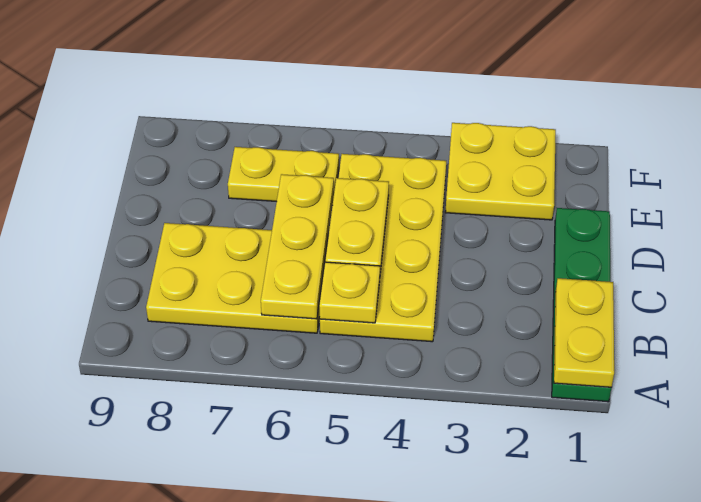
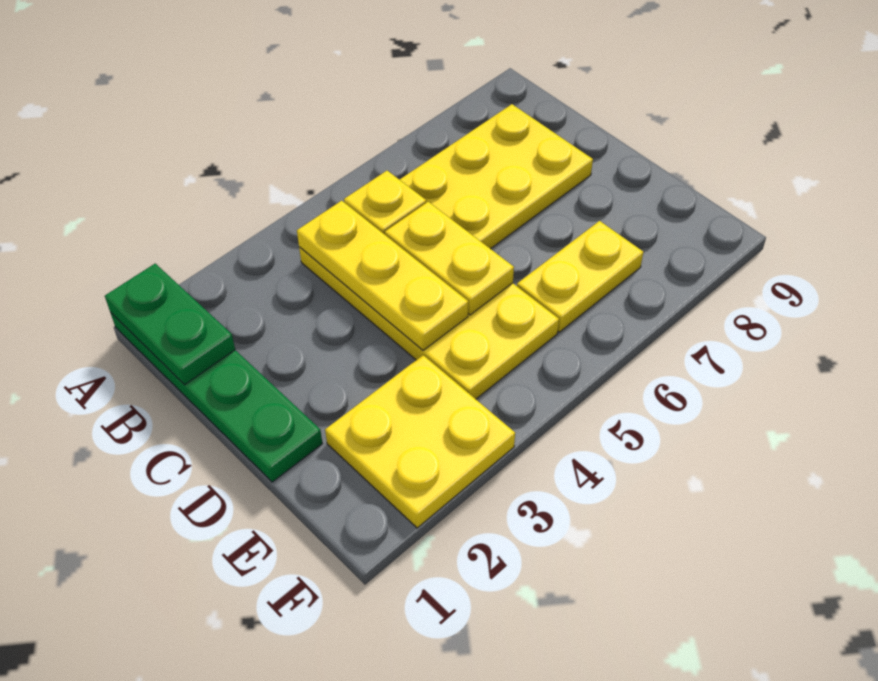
yellow 1x2 plate [554,278,614,387] -> green 1x2 plate [105,264,235,385]
yellow 1x3 plate [261,174,334,319] -> yellow 1x3 plate moved to [297,201,468,350]

